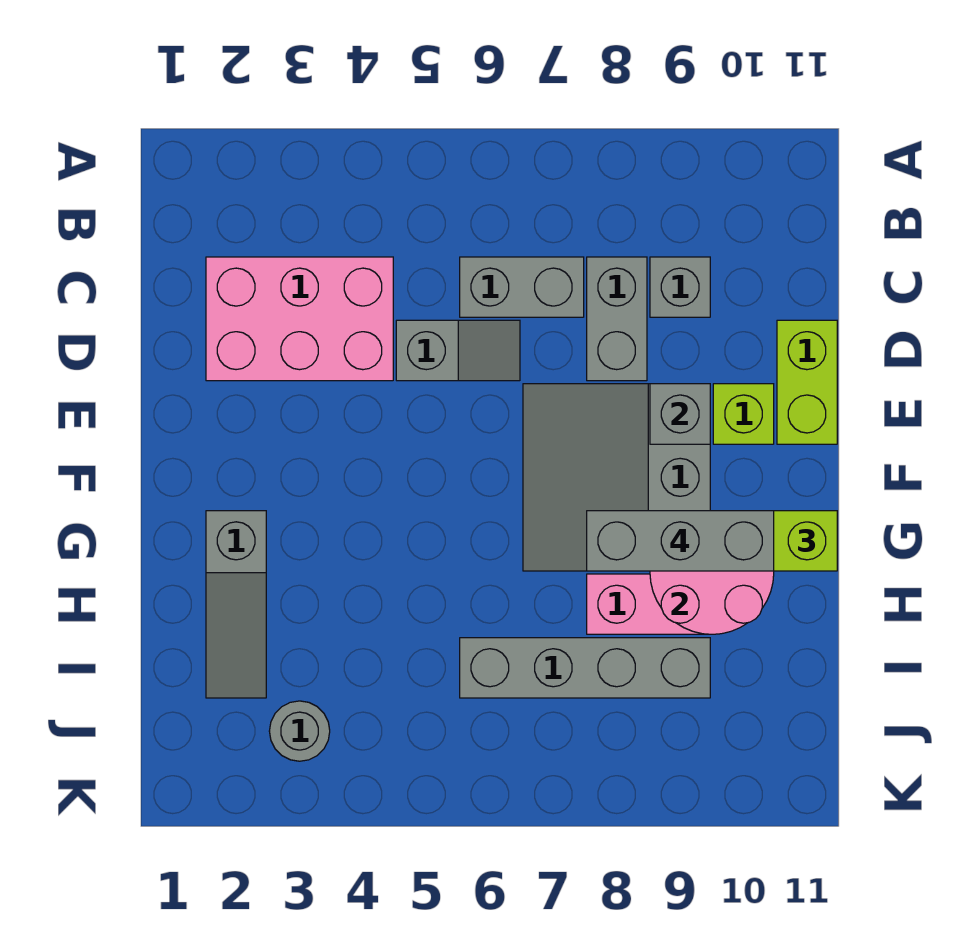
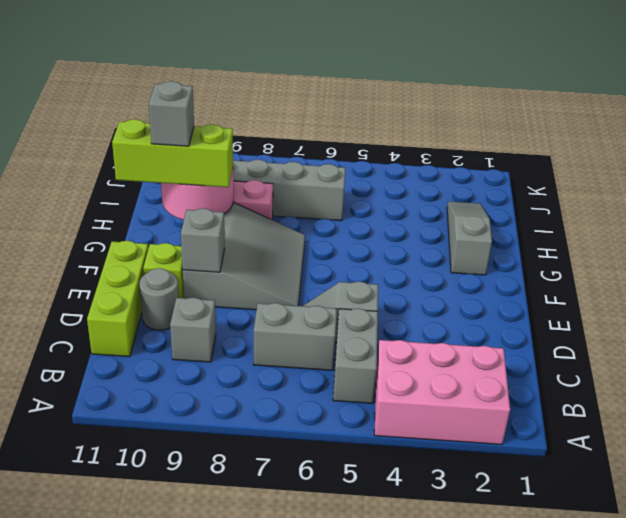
pink 2x3 brick [206,257,393,381] -> pink 2x3 brick moved to [374,340,510,445]
grey 1x2 brick [587,257,647,381] -> grey 1x2 brick moved to [333,308,378,403]
lime 1x2 brick [777,320,837,444] -> lime 1x3 brick [87,241,148,357]
grey 1x3 brick [587,511,774,571] -> grey 1x1 brick [149,81,194,146]
grey 1x1 round brick [269,701,330,761] -> grey 1x1 round brick moved to [140,268,179,330]

